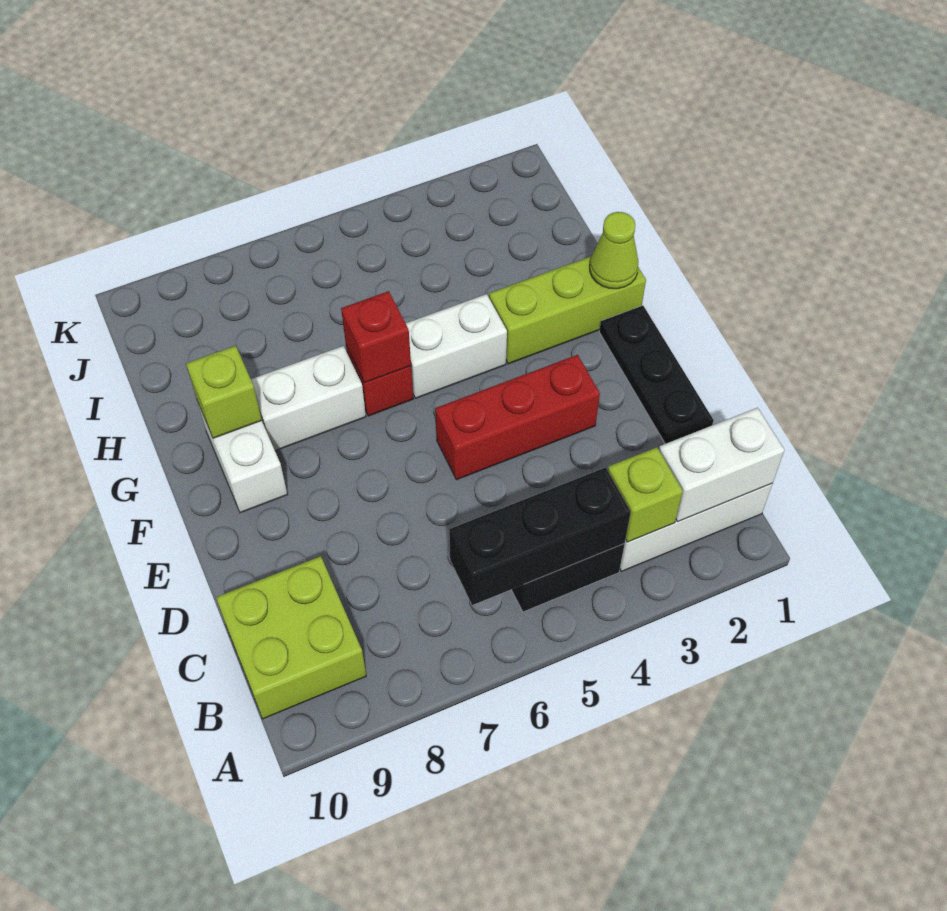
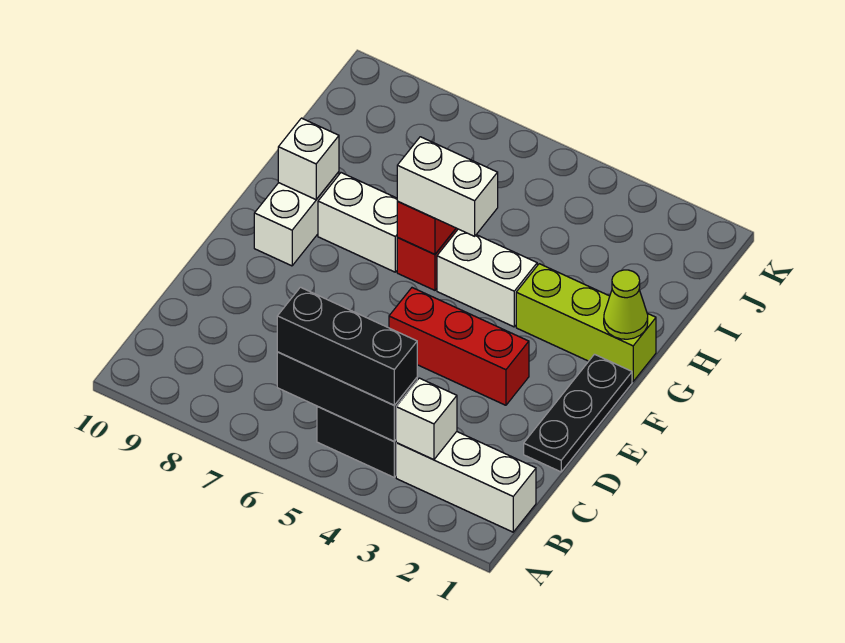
white 1x2 brick [659,408,785,522] -> white 1x2 brick moved to [397,137,498,236]
lime 1x1 brick [608,447,683,542] -> white 1x1 brick [396,378,457,460]
none -> black 1x3 brick [277,287,417,405]
lime 2x2 brick [216,556,366,719] -> none
lime 1x1 brick [186,346,262,438] -> white 1x1 brick [278,118,339,200]

